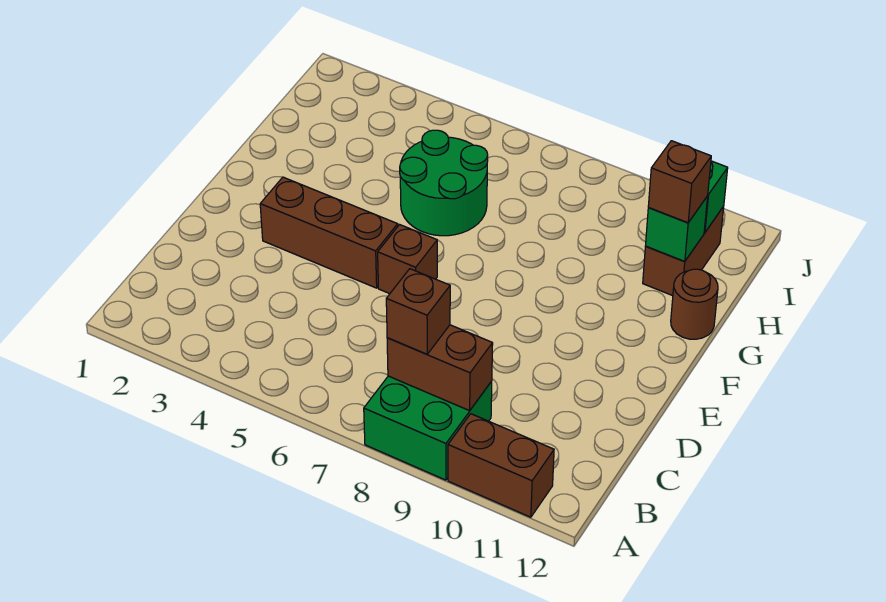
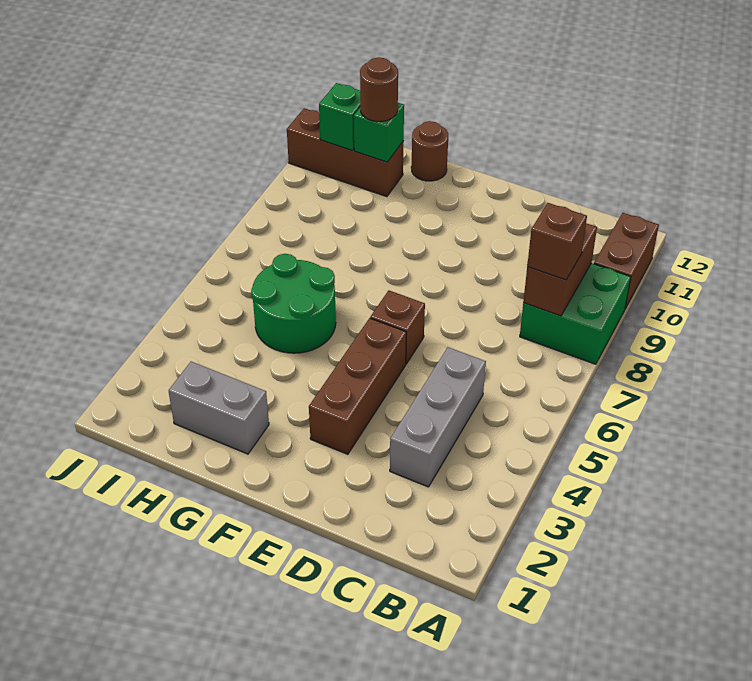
none -> grey 1x3 brick [390,347,486,487]
none -> grey 1x2 brick [169,362,269,454]
brown 1x2 brick [643,207,724,296] -> brown 1x3 brick [287,108,404,197]
brown 1x1 brick [648,141,711,223] -> brown 1x1 round brick [360,57,398,122]

